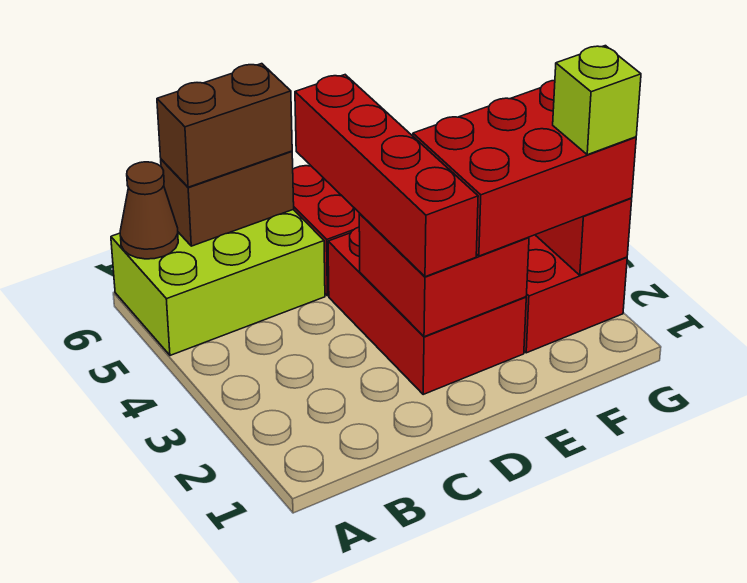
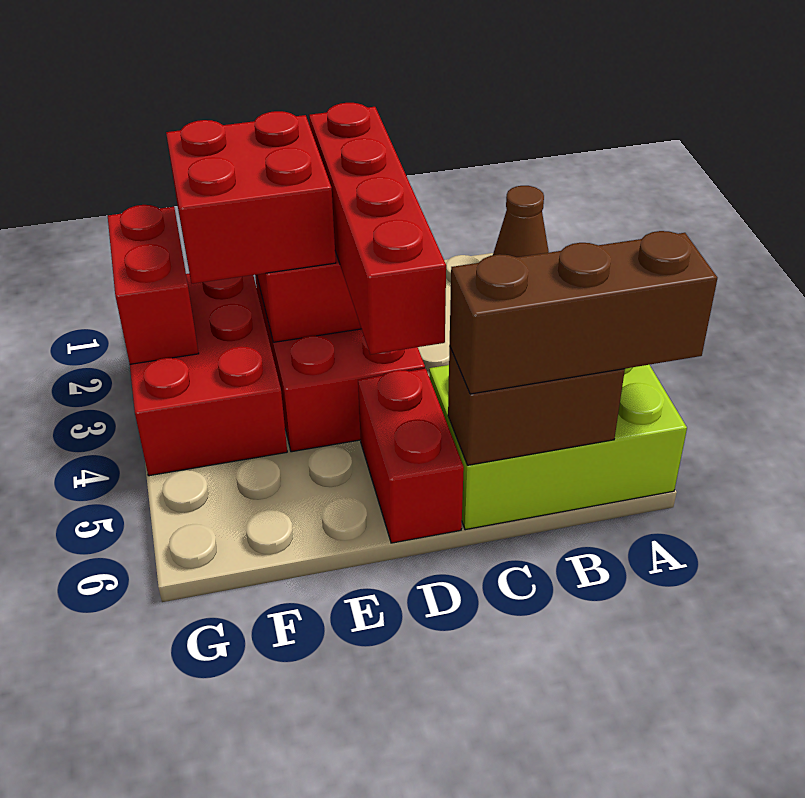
brown 1x1 cone [120,162,178,259] -> brown 1x1 cone moved to [493,186,549,257]
brown 1x2 brick [157,64,292,187] -> brown 1x3 brick [450,231,717,394]
red 2x3 brick [413,80,636,256] -> red 2x2 brick [166,111,336,284]
lime 1x1 brick [553,46,641,155] -> none

